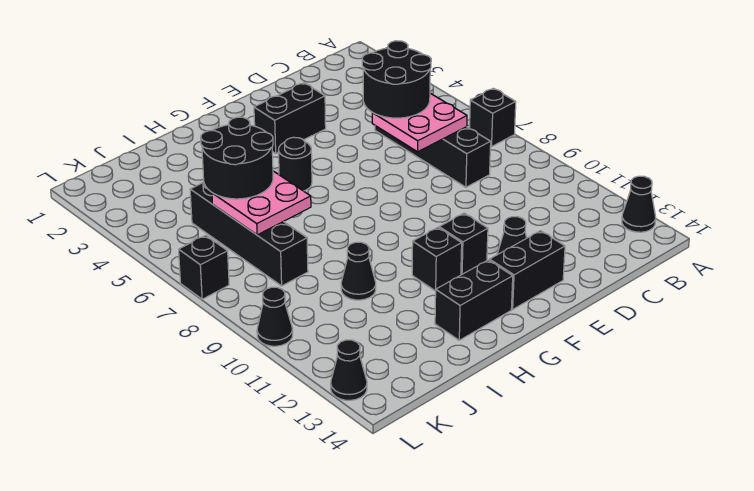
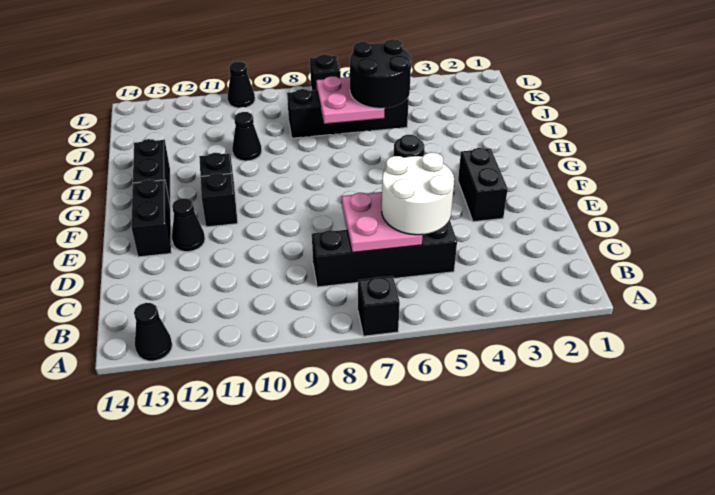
black 2x2 round brick [362,41,431,118] -> white 2x2 round brick [382,152,454,235]
black 1x1 cone [331,340,367,400] -> none

